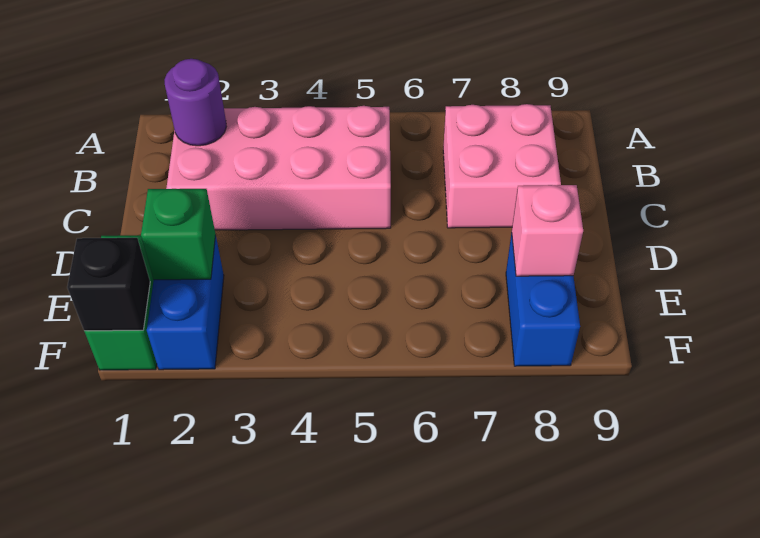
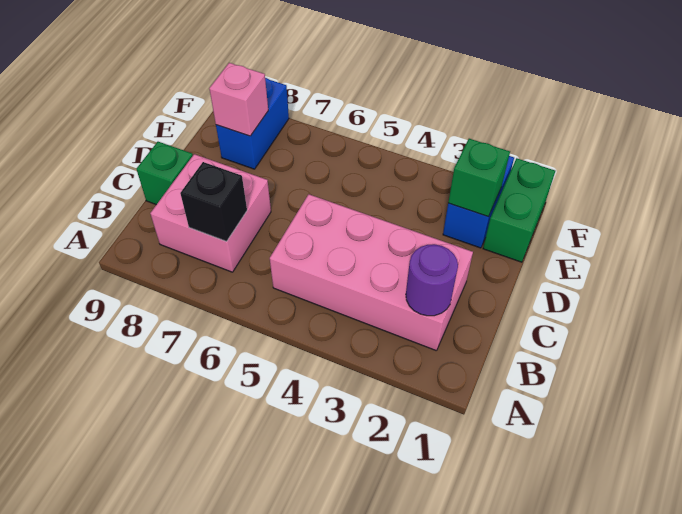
none -> green 1x1 brick [136,142,193,205]
black 1x1 brick [67,238,150,331] -> black 1x1 brick moved to [180,162,247,241]

